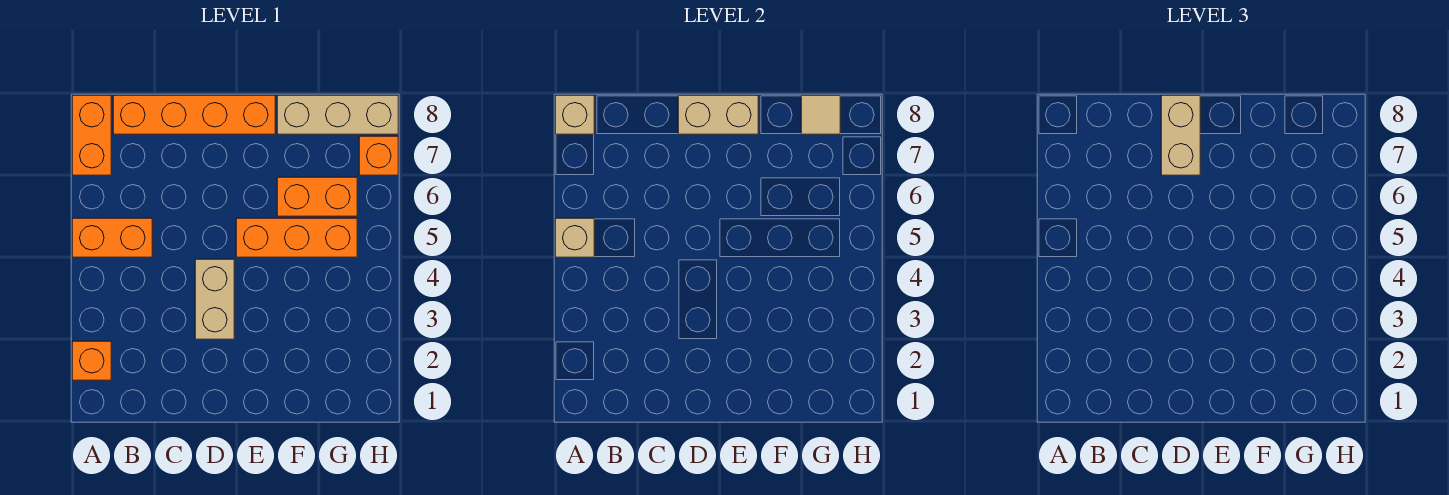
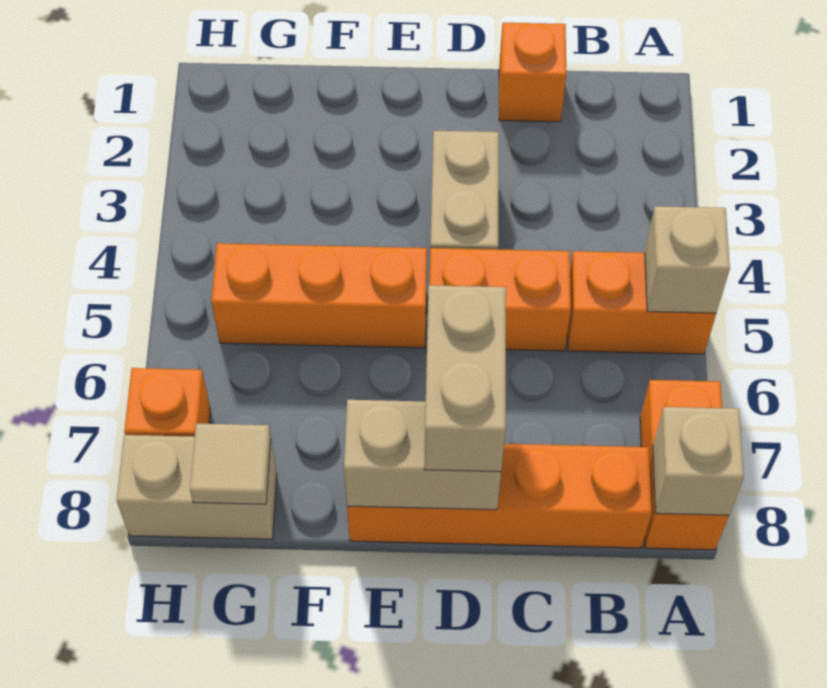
orange 1x1 brick [72,341,111,380] -> orange 1x1 brick moved to [499,23,566,122]
orange 1x2 brick [277,177,357,216] -> orange 1x2 brick moved to [429,248,571,351]
tan 1x3 brick [277,95,398,134] -> tan 1x2 brick [117,435,277,539]

